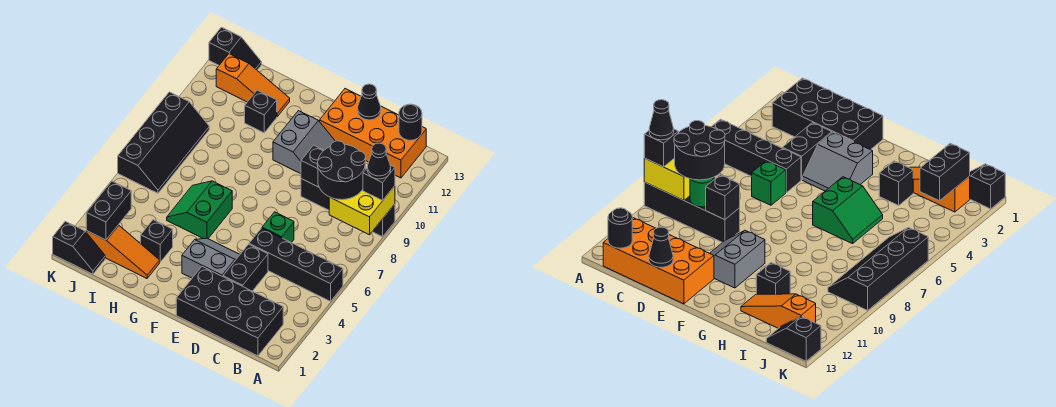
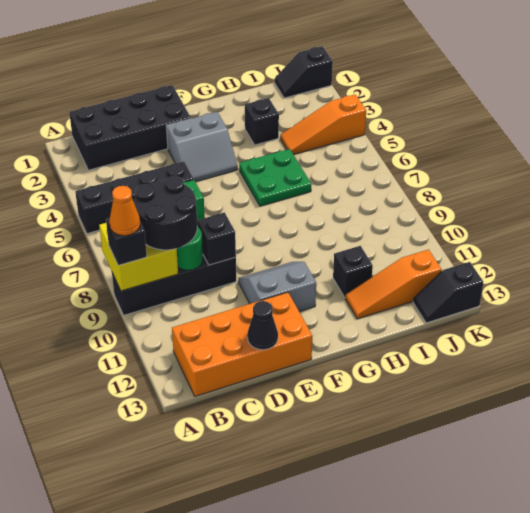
black 1x1 cone [367,143,391,179] -> orange 1x1 cone [109,186,140,236]
black 1x1 round brick [399,104,422,140] -> none
black 1x2 brick [223,244,268,291] -> none
grey 2x2 slope [273,111,335,174] -> grey 2x2 slope turned to [238,262,316,312]
green 2x2 slope [167,181,232,239] -> green 2x2 plate [239,149,311,206]
orange 1x3 slope [86,225,160,278] -> orange 1x3 slope moved to [280,95,366,155]
black 1x2 brick [86,181,131,240] -> none
black 2x4 slope [118,92,209,193] -> none

